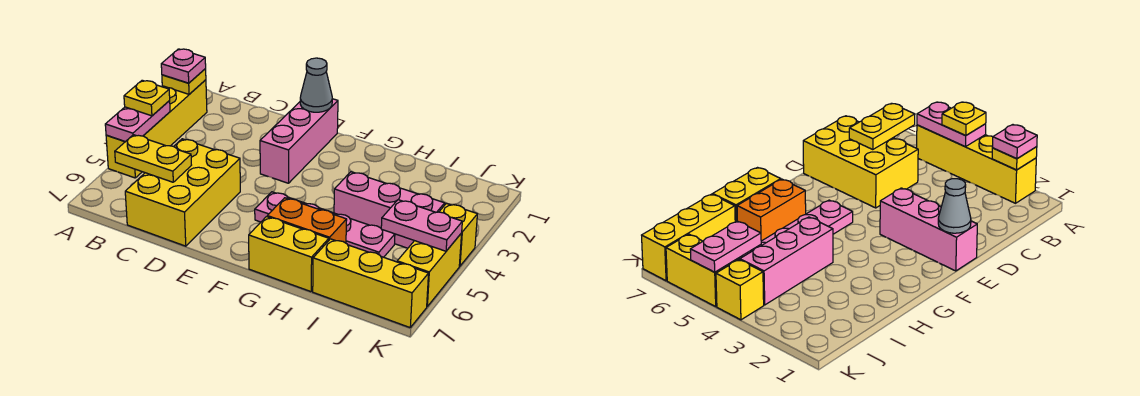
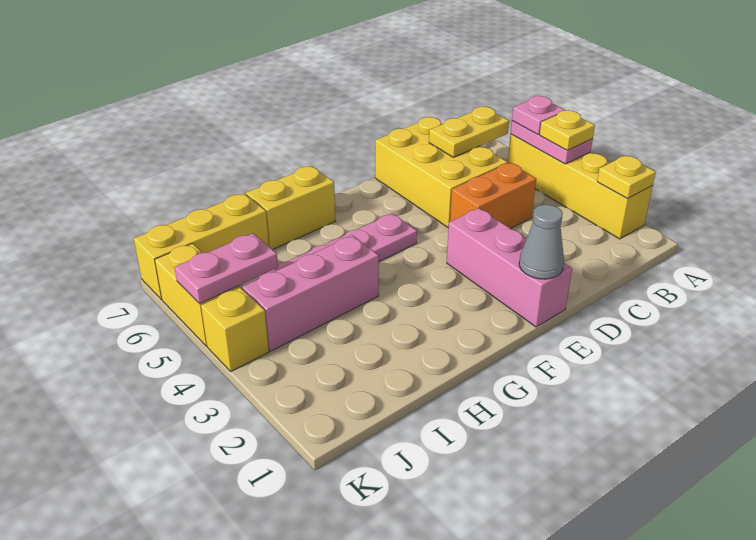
pink 1x1 plate [161,49,206,83] -> pink 1x1 plate moved to [512,96,565,134]
orange 1x2 brick [267,198,347,243] -> orange 1x2 brick moved to [450,163,536,228]

